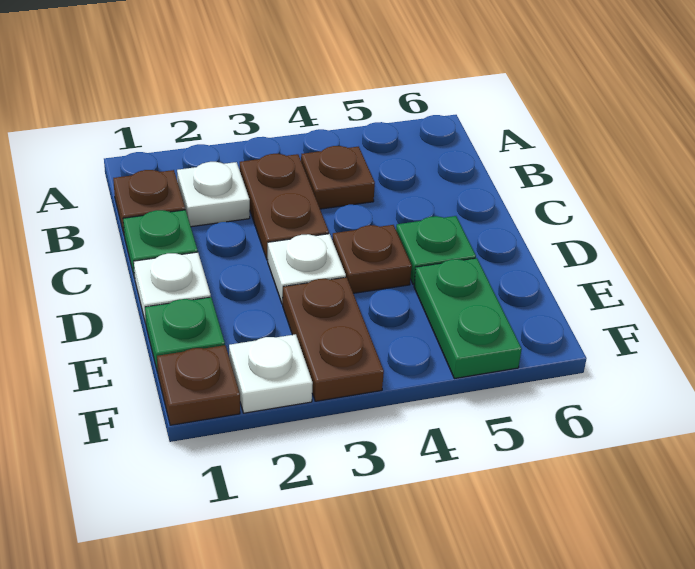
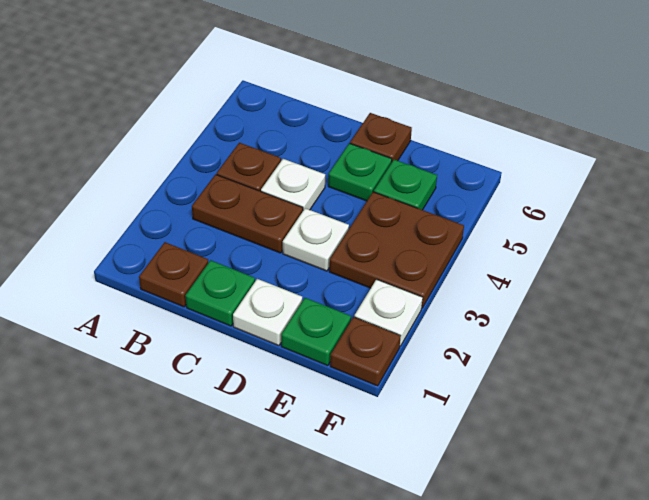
white 1x1 plate [177,162,250,227] -> white 1x1 plate moved to [261,159,325,210]
brown 1x1 plate [332,225,412,293] -> brown 1x1 plate moved to [350,113,412,163]
brown 1x2 plate [283,277,384,401] -> brown 2x2 plate [329,192,464,308]
green 1x2 plate [414,258,522,379] -> green 1x1 plate [374,160,437,210]

